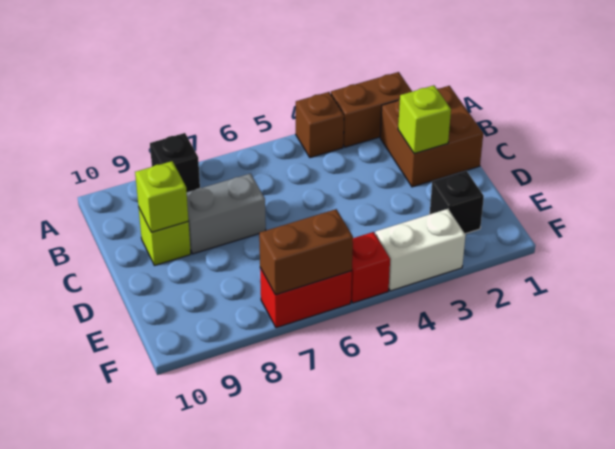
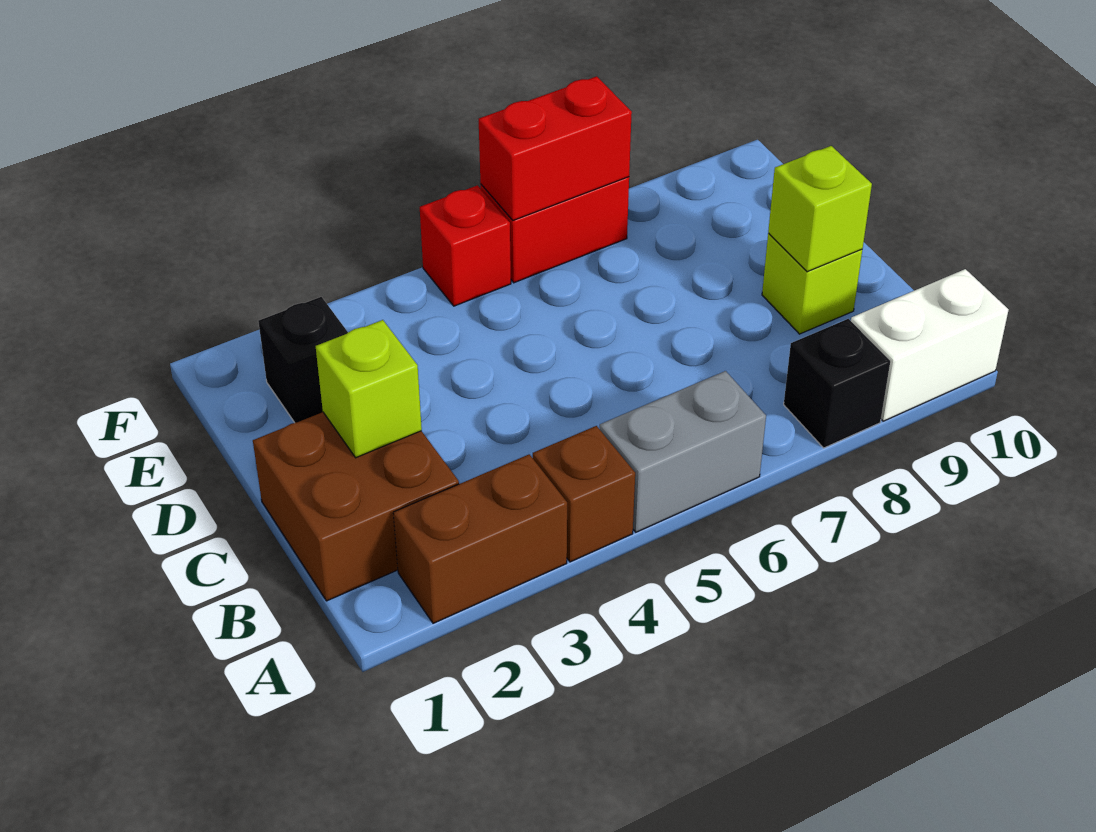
grey 1x2 brick [187,174,266,254] -> grey 1x2 brick moved to [600,371,766,532]
white 1x2 brick [375,209,466,291] -> white 1x2 brick moved to [851,269,1008,421]
brown 1x2 brick [259,209,353,295] -> red 1x2 brick [479,76,632,220]

